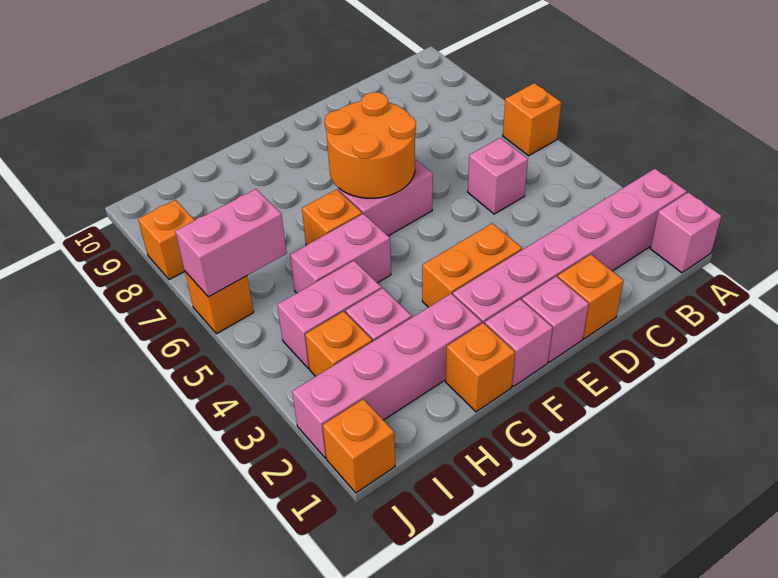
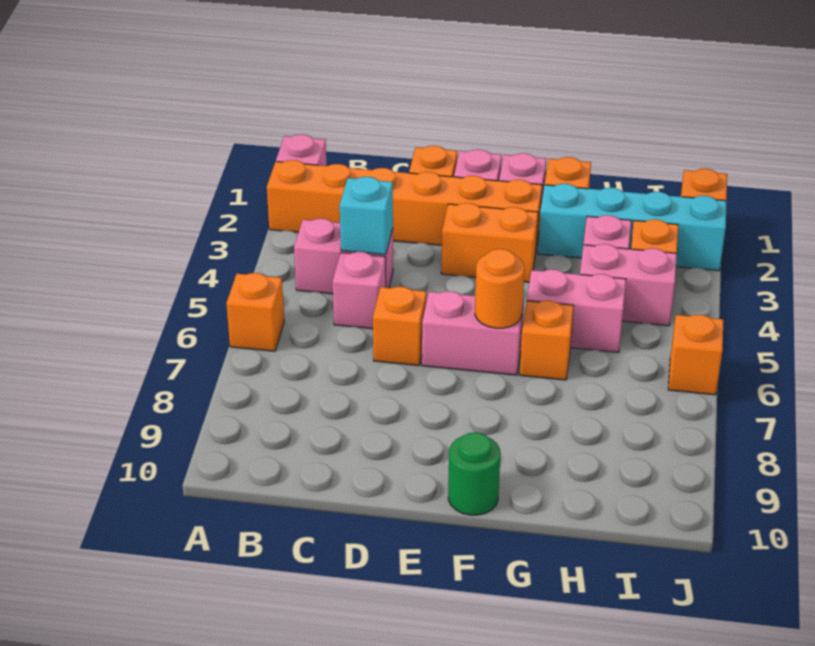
pink 1x6 brick [453,169,687,324] -> orange 1x6 brick [267,160,542,249]
none -> cyan 1x1 brick [340,177,393,255]
orange 2x2 round brick [325,92,416,198] -> orange 1x1 round brick [475,249,524,328]
none -> green 1x1 round brick [448,433,500,515]
pink 1x4 brick [292,294,482,458] -> cyan 1x4 brick [538,184,727,271]
pink 1x2 brick [175,189,287,297] -> pink 1x2 brick moved to [294,218,393,294]
orange 1x1 brick [138,200,195,280] -> orange 1x1 brick moved to [373,287,426,366]

